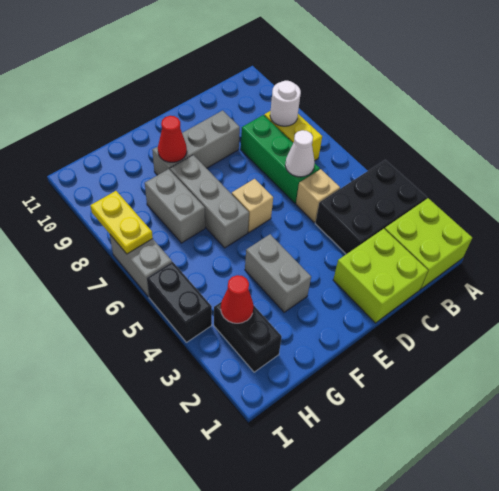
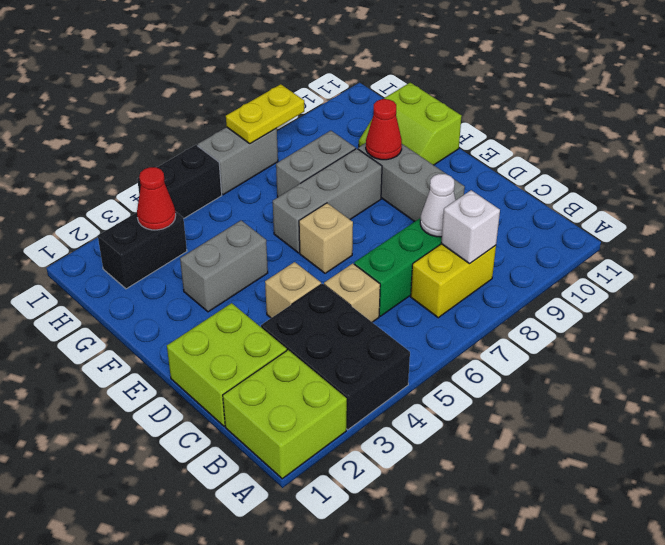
white 1x1 round brick [270,81,301,126] -> white 1x1 brick [441,190,500,264]
white 1x1 cone [285,130,315,177] -> white 1x1 cone moved to [420,174,455,237]
none -> tan 1x1 brick [265,262,321,318]
none -> lime 2x2 slope [359,83,461,165]

